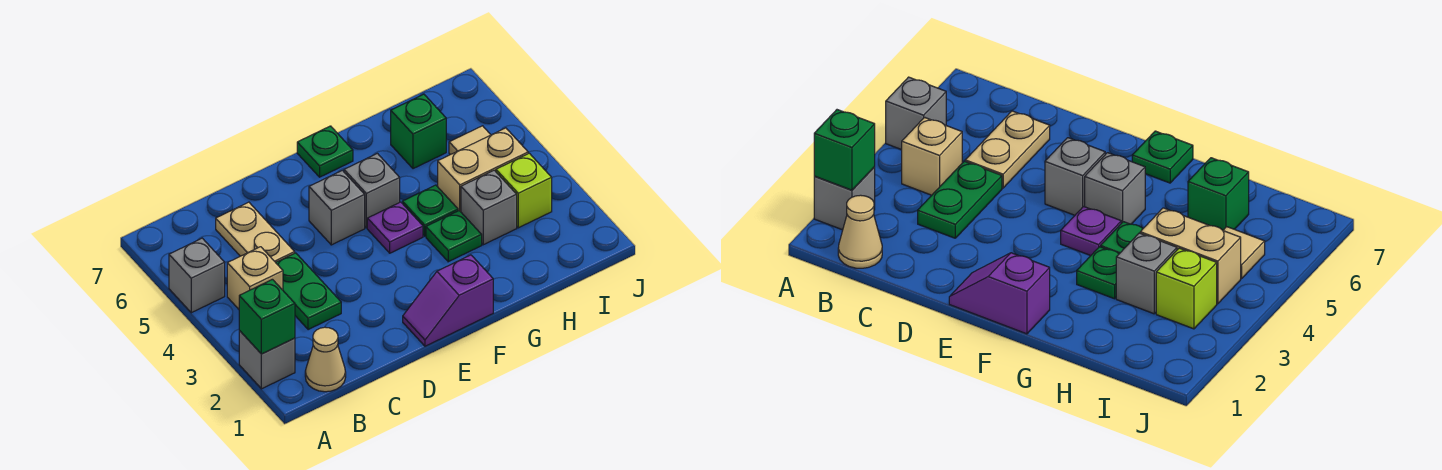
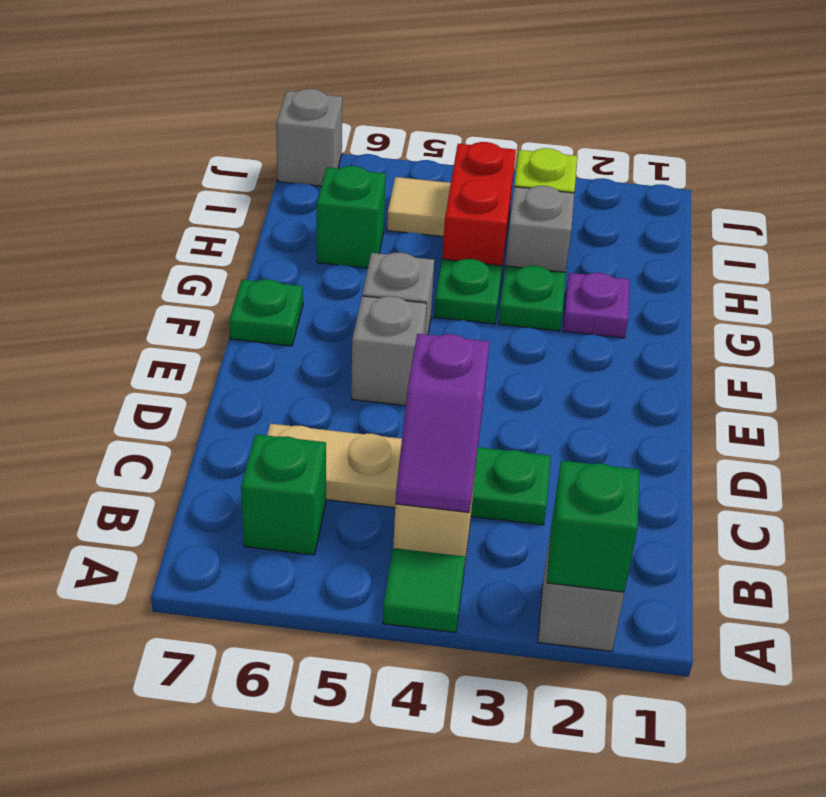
none -> green 1x1 tile [383,548,465,633]
grey 1x1 brick [169,238,225,313] -> grey 1x1 brick moved to [276,89,342,186]
tan 1x1 cone [305,327,346,392] -> none
none -> green 1x1 brick [241,434,326,555]
purple 1x2 slope [403,255,493,346] -> purple 1x2 slope moved to [395,334,489,513]
purple 1x1 plate [367,202,423,253] -> purple 1x1 plate moved to [563,273,630,338]
tan 1x2 brick [438,128,528,212] -> red 1x2 brick [442,142,516,275]

